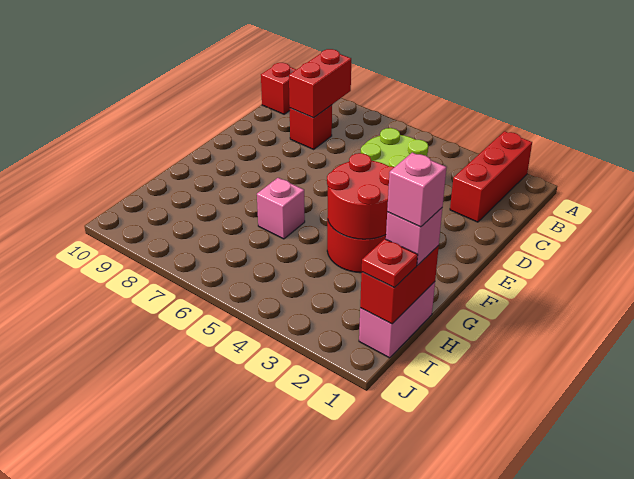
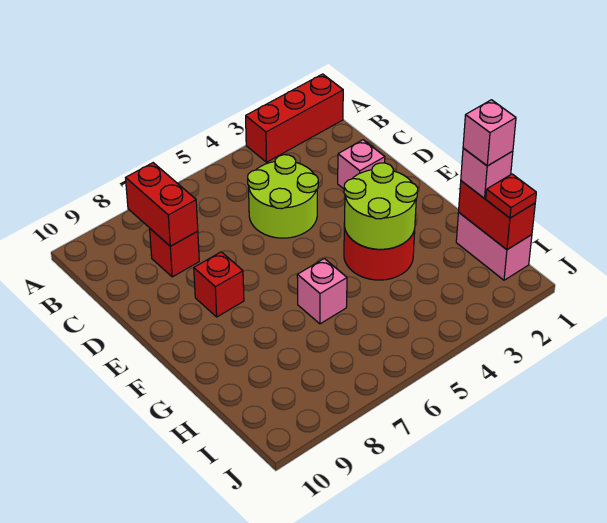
red 1x3 brick [450,131,532,222] -> red 1x3 brick turned to [246,74,343,162]
red 1x1 brick [261,63,296,114] -> red 1x1 brick moved to [194,252,244,317]
none -> pink 1x1 brick [338,140,385,189]
red 2x2 round brick [327,153,394,239] -> lime 2x2 round brick [344,163,418,249]

